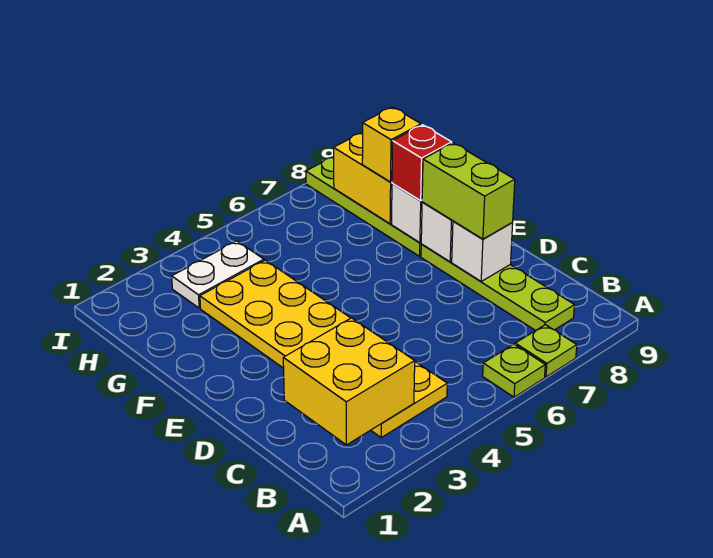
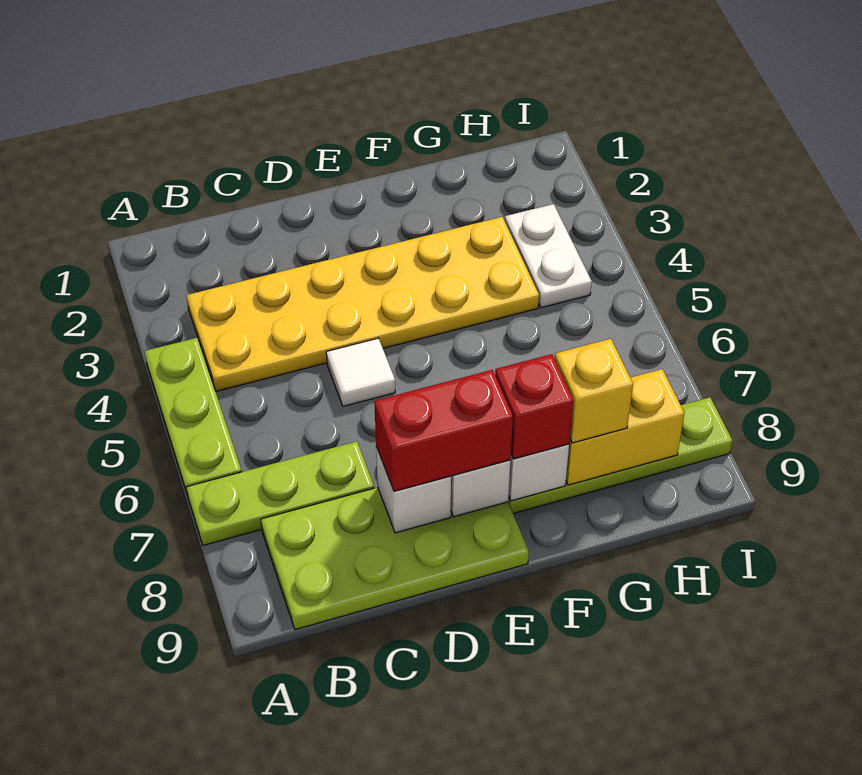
lime 1x1 plate [483,344,545,397] -> lime 1x3 plate [144,338,242,496]
lime 1x1 plate [515,325,577,377] -> lime 1x3 plate [186,441,374,545]
yellow 2x2 brick [283,318,415,445] -> none
lime 1x4 plate [421,244,574,331] -> lime 2x4 plate [261,487,529,630]
none -> white 1x1 tile [326,338,395,406]
lime 1x2 brick [422,143,515,239] -> red 1x2 brick [374,370,513,491]

